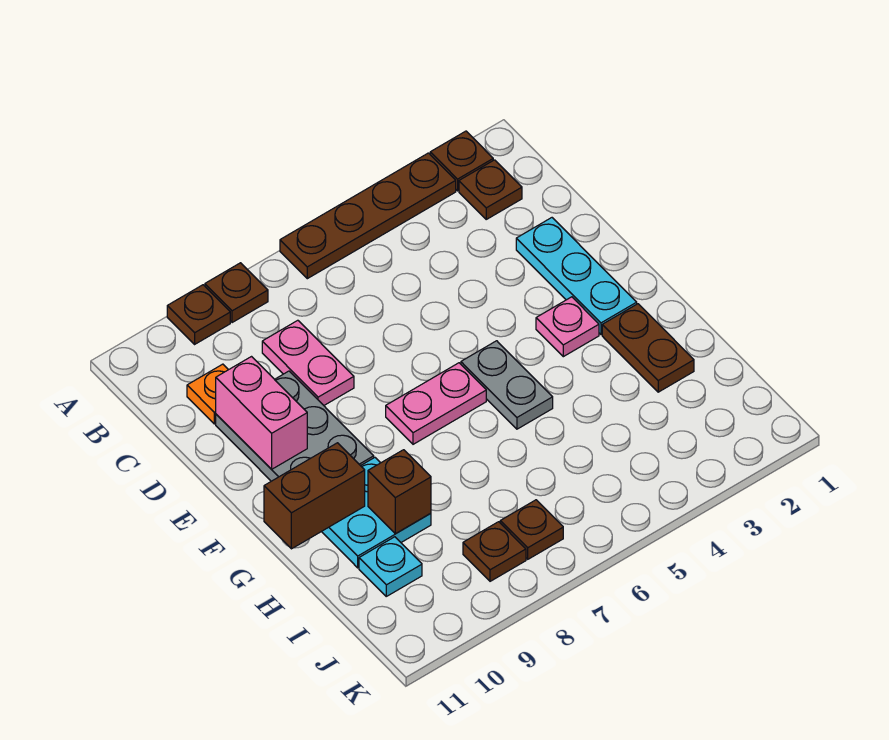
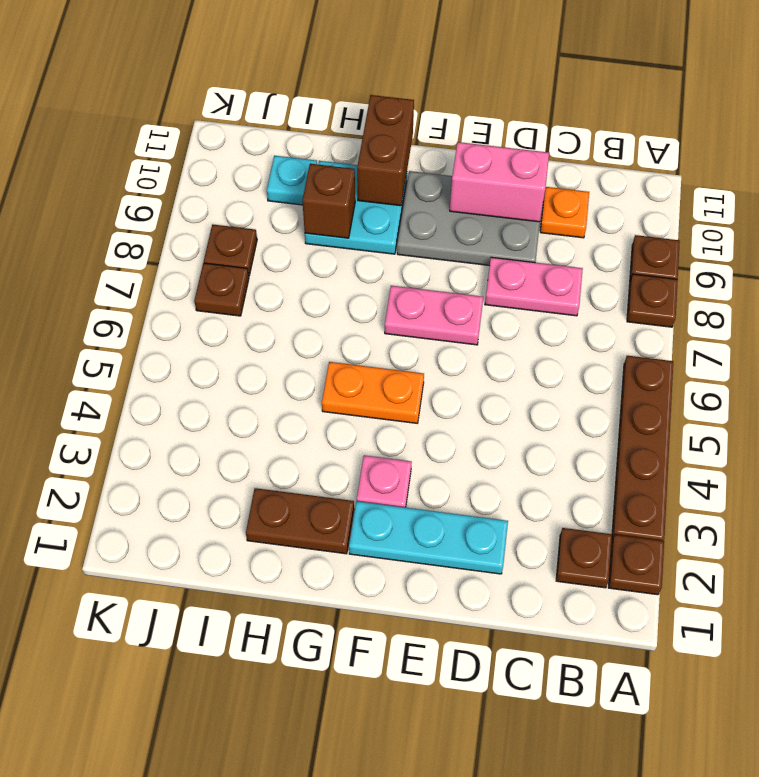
grey 1x2 plate [461,341,553,429] -> orange 1x2 plate [322,362,424,423]
pink 1x2 plate [386,363,486,444] -> pink 1x2 plate turned to [385,286,483,345]

